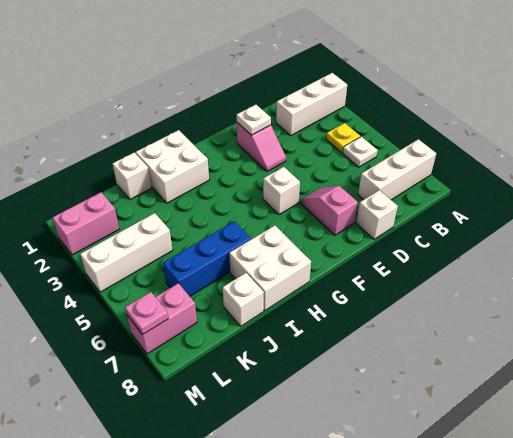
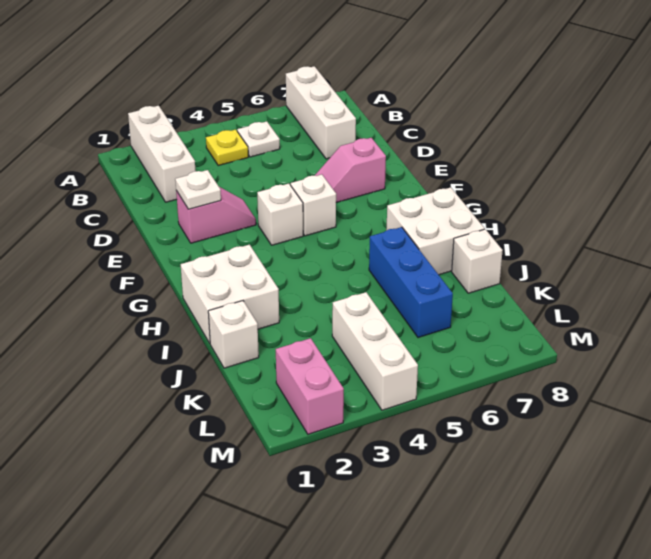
white 1x1 brick [356,190,398,239] -> white 1x1 brick moved to [257,184,303,245]
pink 1x2 brick [127,283,197,354] -> none
pink 1x1 plate [125,292,168,335] -> none

